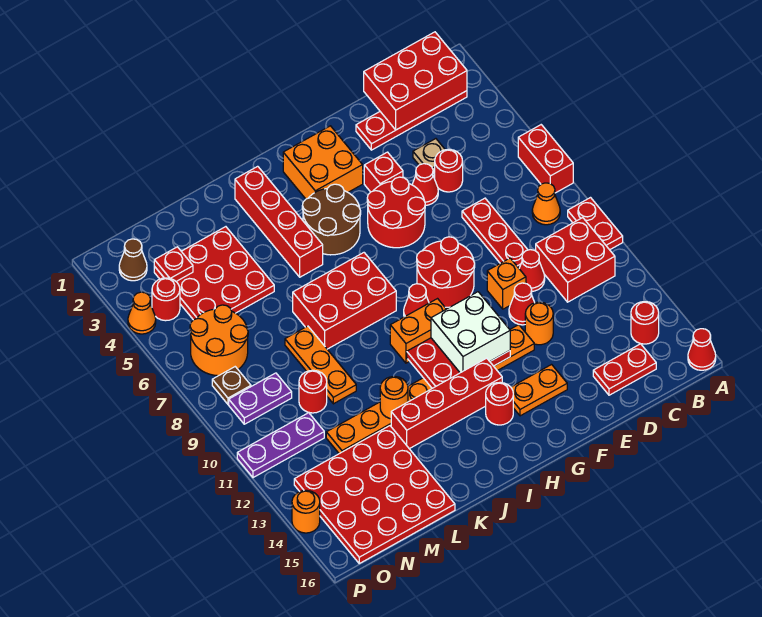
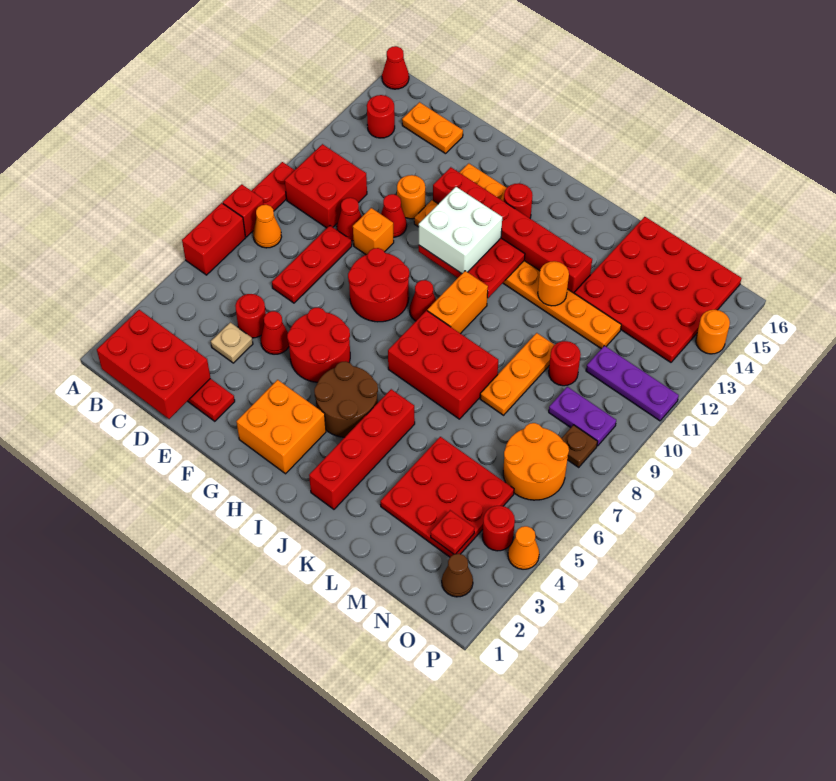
red 1x2 plate [593,344,656,395] -> orange 1x2 plate [402,102,463,154]
red 1x1 brick [364,152,403,192] -> red 1x1 brick moved to [223,184,264,237]
orange 1x2 brick [390,299,446,363] -> orange 1x2 brick turned to [427,271,488,334]
red 1x4 brick [391,358,502,449] -> red 1x6 brick [433,167,592,293]

